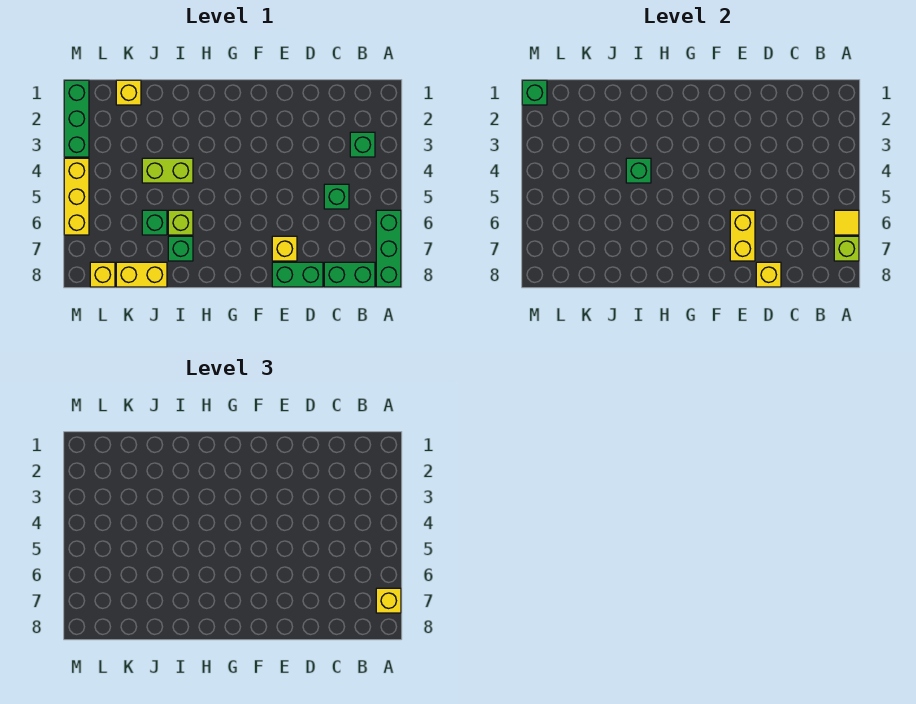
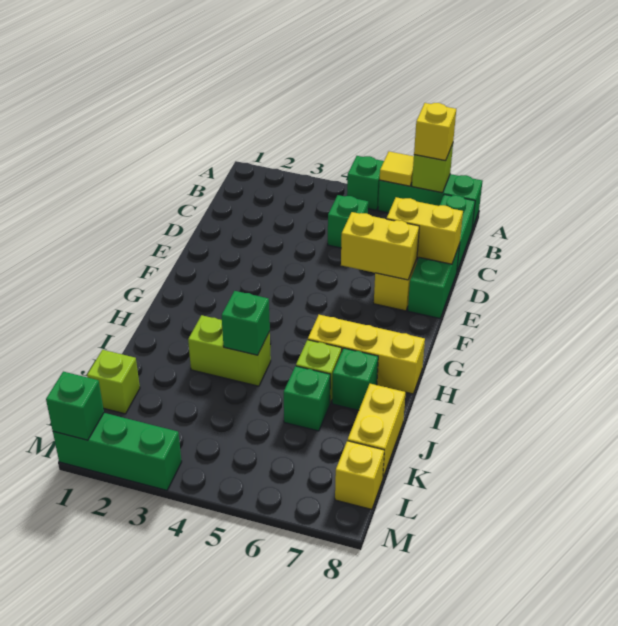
green 1x1 brick [350,132,375,157] -> green 1x1 brick moved to [347,156,384,210]
yellow 1x1 brick [756,262,781,287] -> yellow 1x2 brick [387,197,463,264]
lime 1x2 brick [142,158,193,183] -> lime 1x2 brick turned to [188,315,271,386]
yellow 1x1 brick [116,80,141,105] -> lime 1x1 brick [87,350,140,414]
yellow 1x3 brick [64,158,89,235] -> yellow 1x3 brick moved to [308,315,425,394]

